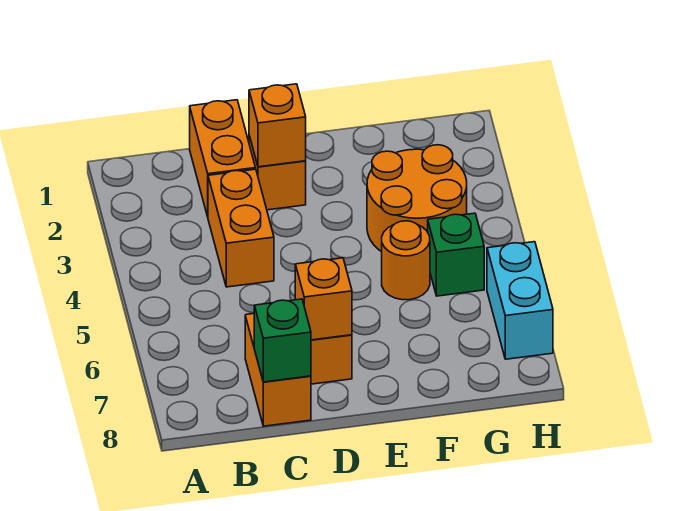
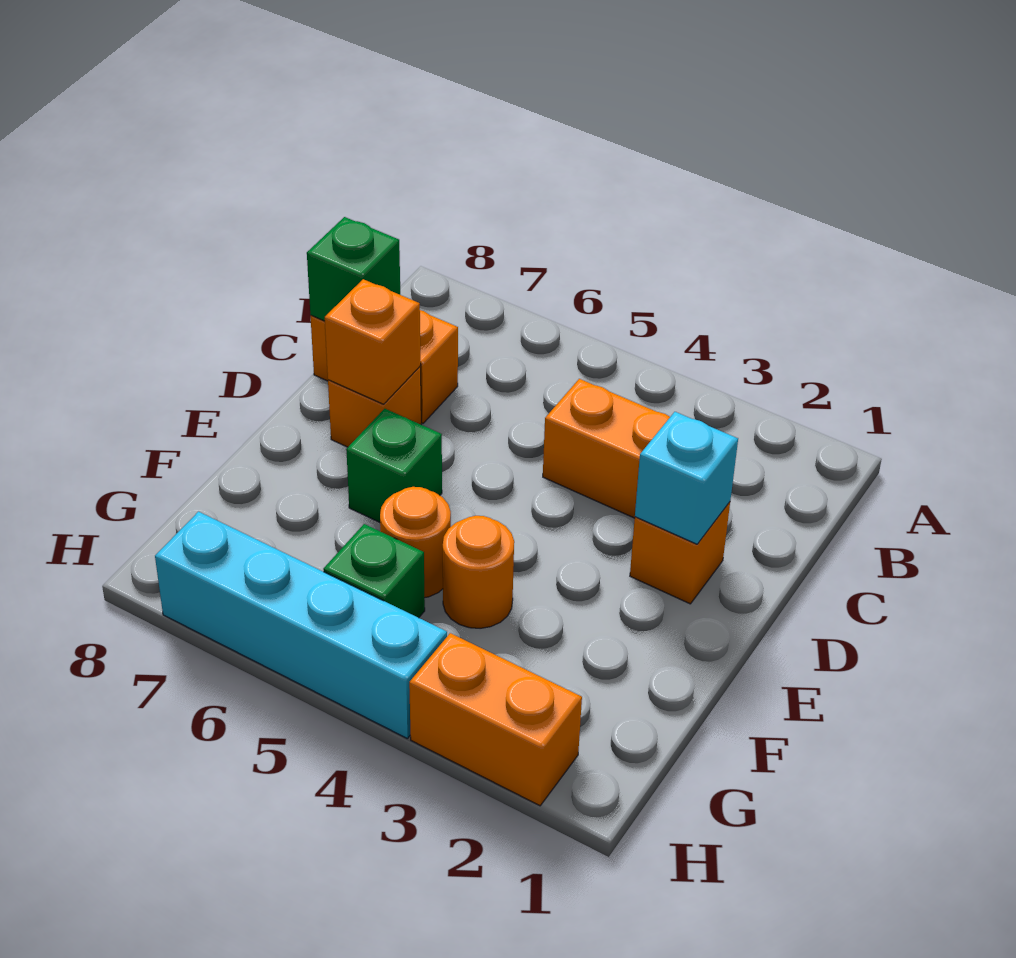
orange 1x2 brick [190,100,256,217] -> orange 1x2 brick moved to [409,633,582,806]
orange 1x1 brick [249,84,306,167] -> cyan 1x1 brick [635,412,738,544]
none -> green 1x1 brick [346,409,442,522]
orange 2x2 round brick [367,145,467,252] -> orange 1x1 round brick [443,516,514,628]
cyan 1x2 brick [487,242,553,359] -> cyan 1x4 brick [155,512,447,738]

